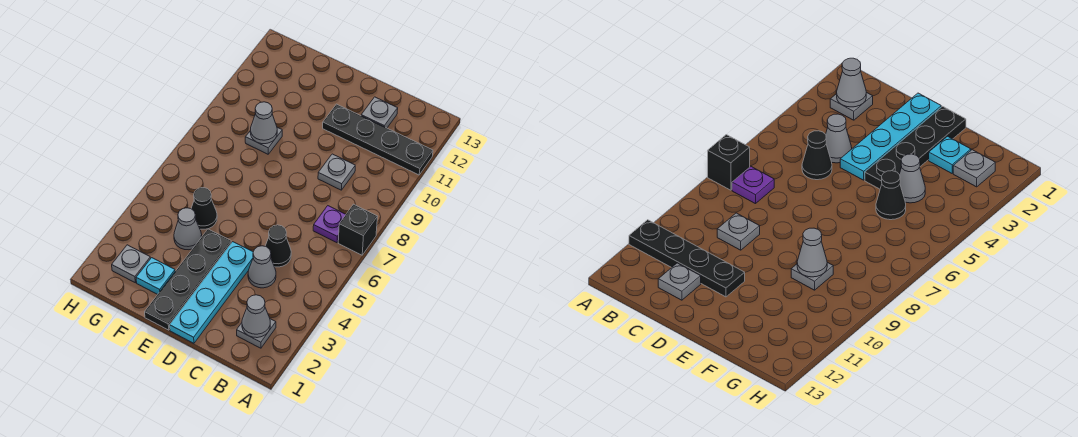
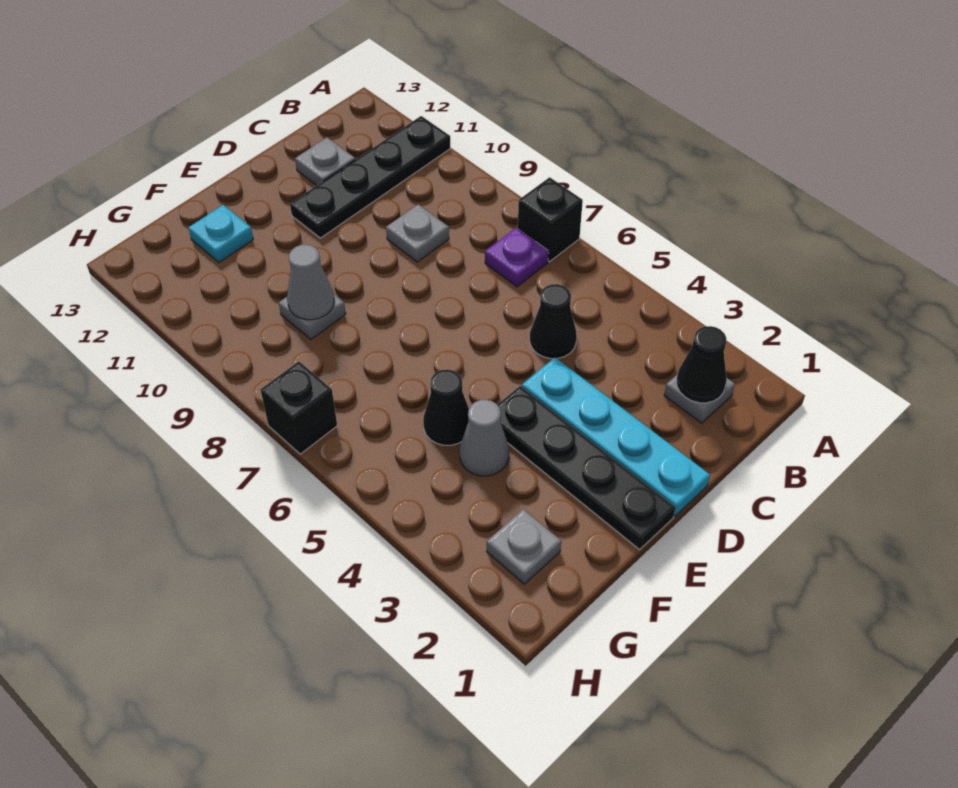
grey 1x1 cone [242,295,270,338] -> black 1x1 cone [676,326,727,403]
grey 1x1 cone [248,246,276,288] -> none
cyan 1x1 plate [136,258,175,295] -> cyan 1x1 plate moved to [189,205,253,262]
none -> black 1x1 brick [261,361,337,454]

